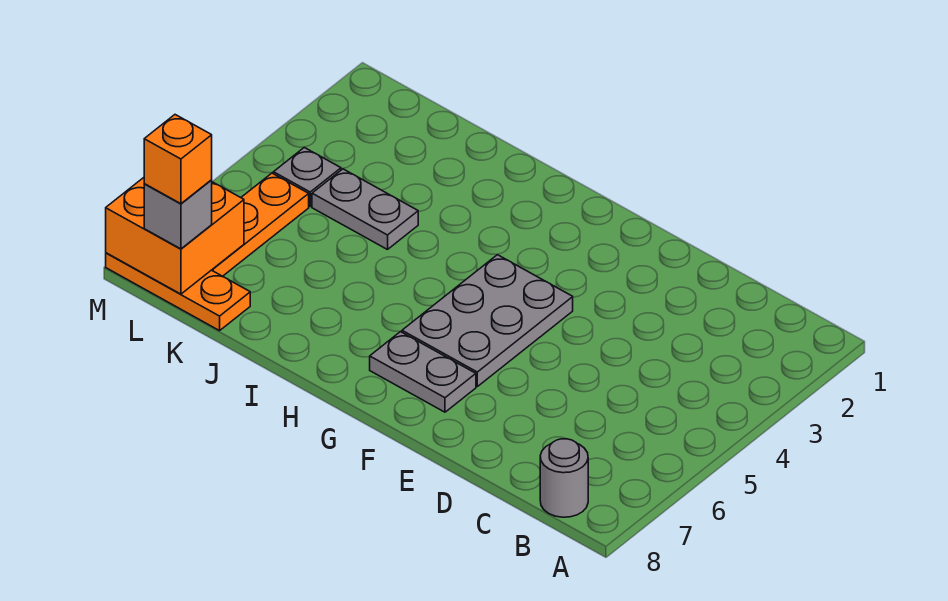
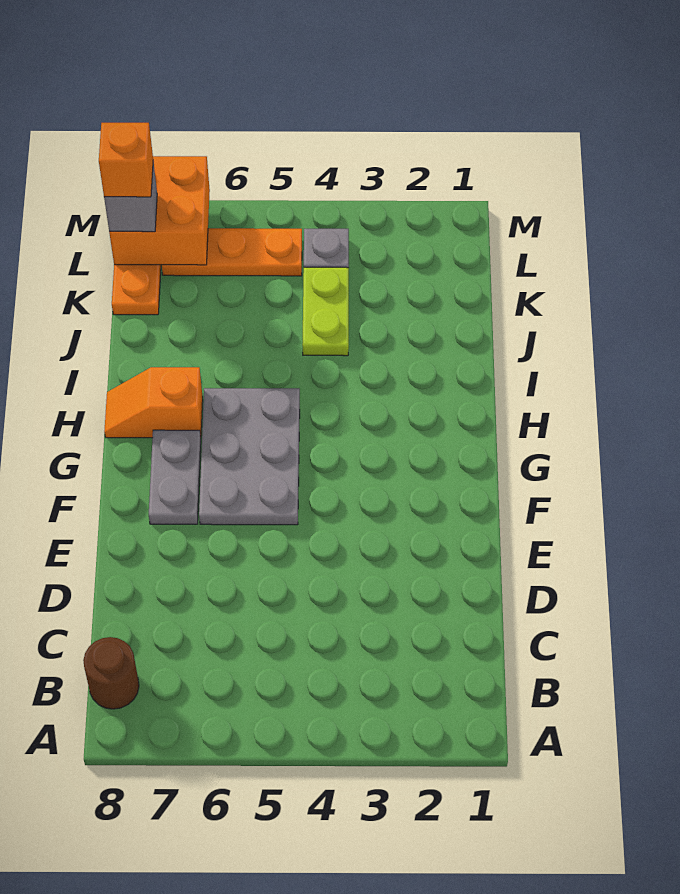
grey 1x1 round brick [540,439,588,517] -> brown 1x1 round brick [83,637,139,709]
grey 2x3 plate [402,255,573,386] -> grey 2x3 plate turned to [199,388,300,525]
none -> orange 1x2 slope [104,367,203,438]
grey 1x2 plate [312,169,418,250] -> lime 1x2 plate [302,267,349,356]

